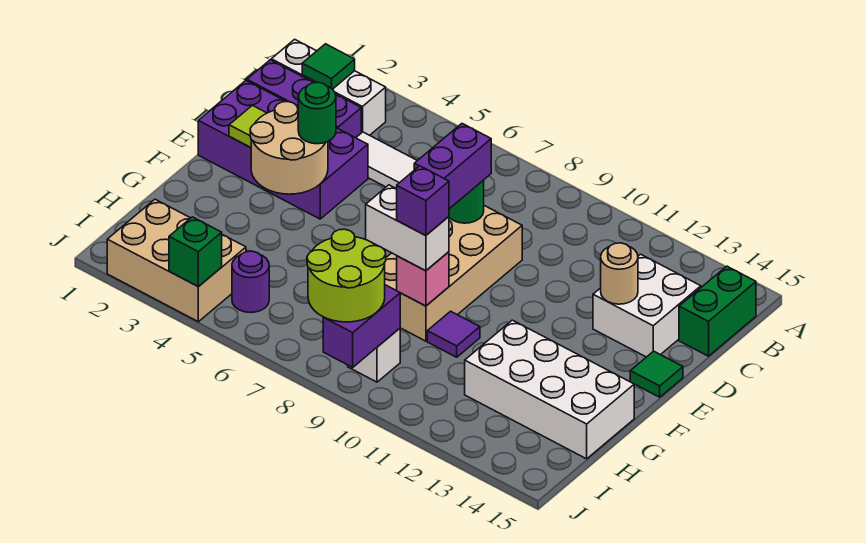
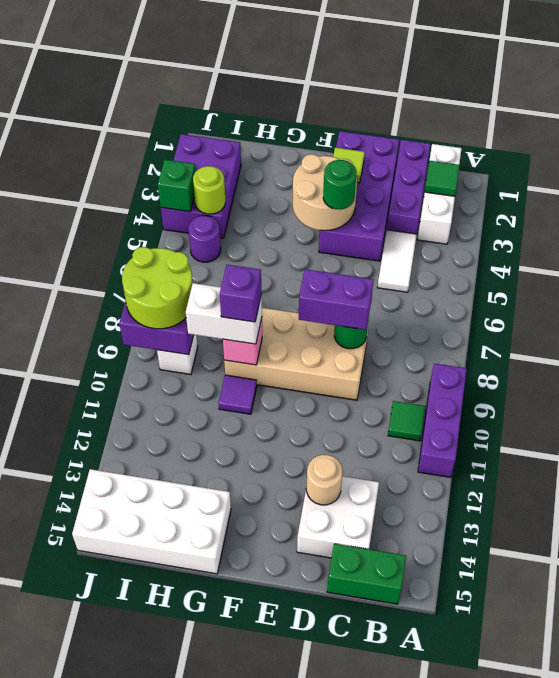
none -> purple 1x3 brick [418,363,467,477]
green 1x1 tile [630,351,683,397] -> green 1x1 tile moved to [388,401,426,441]
white 1x2 brick [366,185,449,271] -> white 1x2 brick turned to [186,283,262,344]
white 2x4 brick [465,320,634,459] -> white 2x4 brick turned to [72,469,231,574]
tan 2x3 brick [107,199,246,322] -> purple 2x3 brick [161,134,241,238]
none -> lime 1x1 round brick [193,166,225,214]

